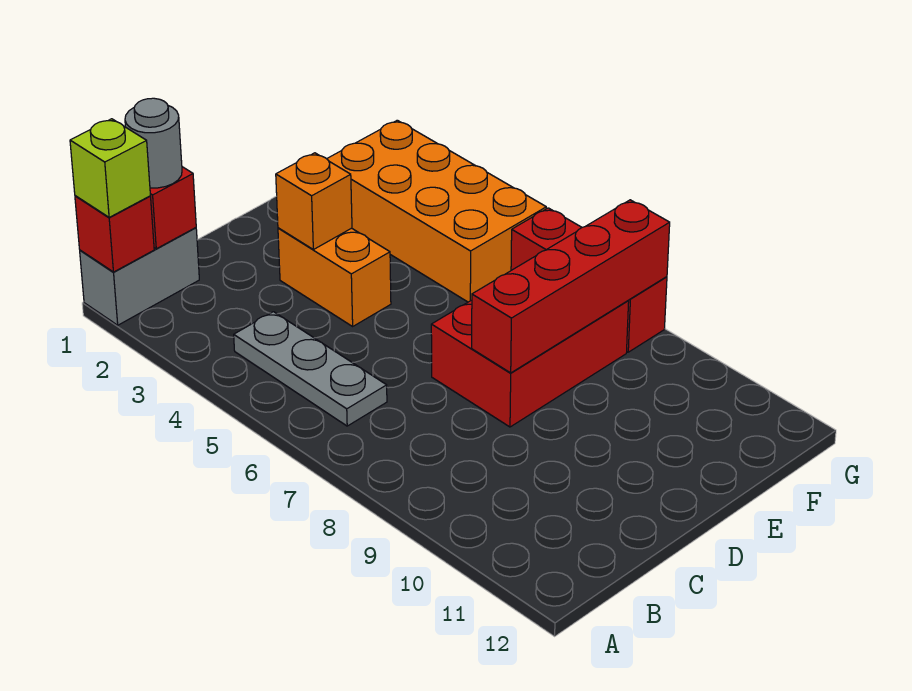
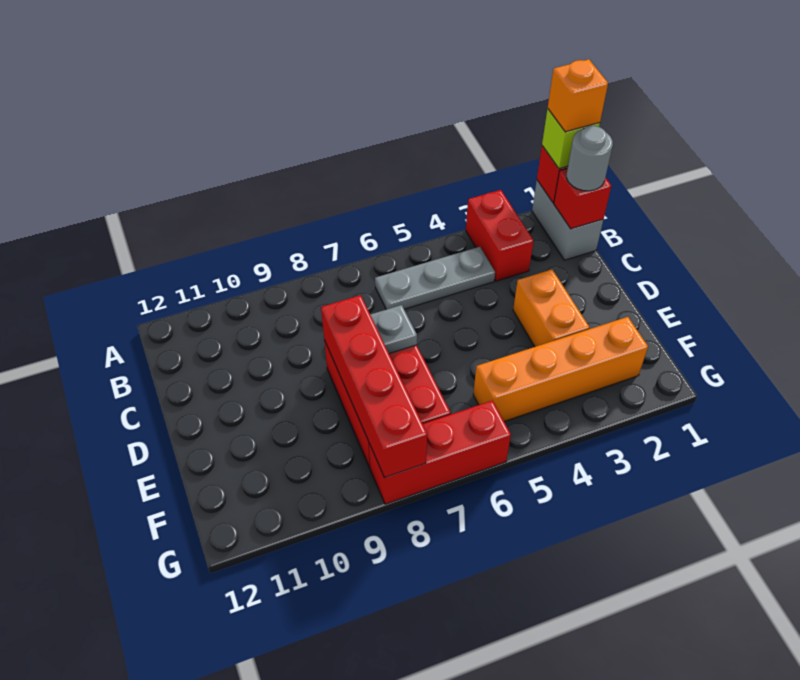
none -> red 1x2 brick [466,190,534,281]
orange 1x2 brick [278,228,391,326] -> orange 1x2 brick turned to [513,270,590,347]
orange 1x1 brick [276,153,352,250] -> orange 1x1 brick moved to [548,59,608,132]
none -> grey 1x1 plate [370,305,417,354]
orange 2x4 brick [327,120,546,302] -> orange 1x4 brick [473,317,648,421]

